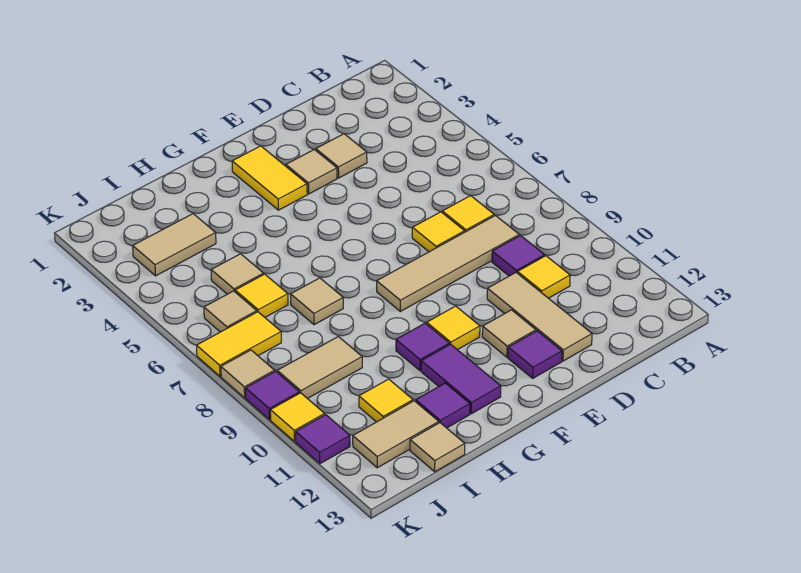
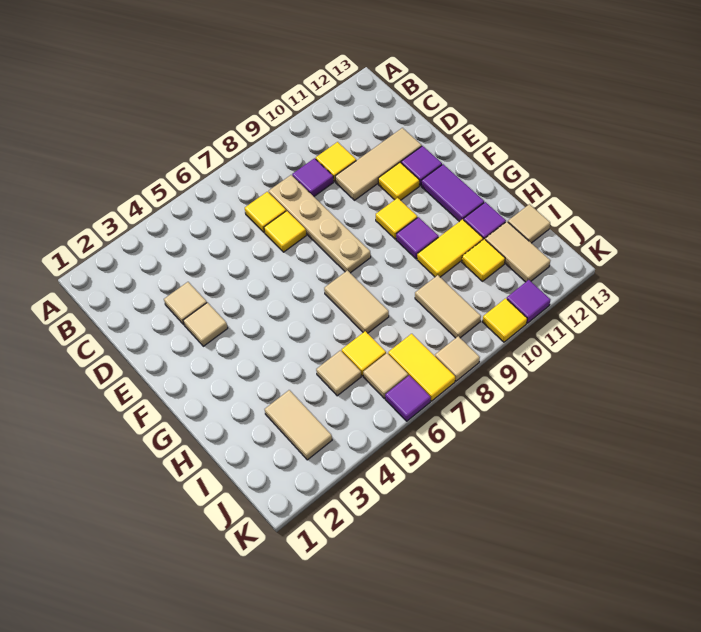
tan 1x4 tile [377,216,519,311] -> tan 1x4 plate [269,175,371,273]
tan 1x1 tile [482,310,536,357] -> yellow 1x1 tile [378,163,420,200]
yellow 1x2 tile [232,146,307,210] -> yellow 1x2 tile moved to [417,219,483,277]
purple 1x2 tile [421,344,501,414] -> purple 1x2 tile turned to [421,164,484,222]
tan 1x1 tile [291,278,343,325] -> tan 1x2 tile [324,270,389,333]
purple 1x1 tile [246,371,299,420] -> purple 1x1 tile moved to [385,375,431,421]

